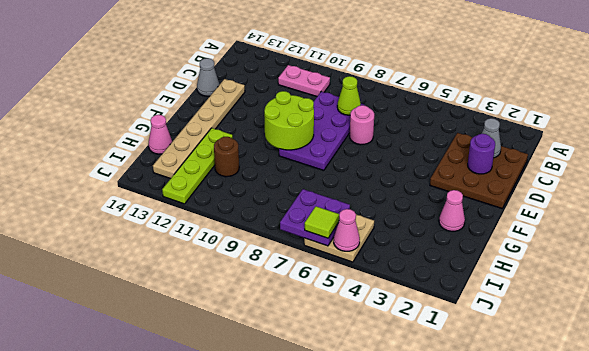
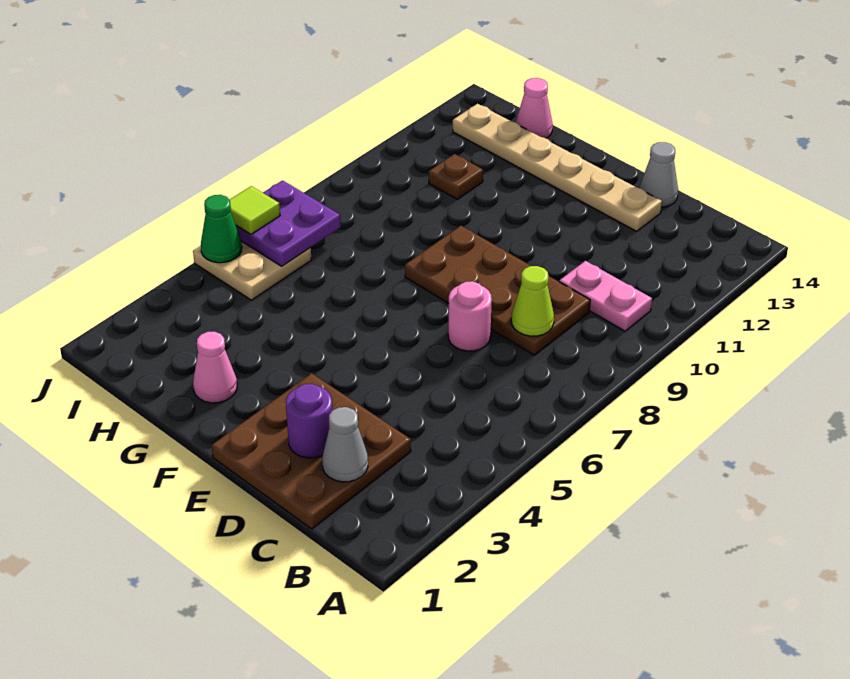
pink 1x2 plate [278,65,330,96] -> pink 1x2 plate turned to [559,261,652,331]
purple 2x4 plate [279,92,364,170] -> brown 2x4 plate [405,226,590,355]
lime 2x2 round brick [264,91,314,150] -> none
lime 1x4 plate [162,128,233,204] -> none
brown 1x1 round brick [214,137,239,177] -> brown 1x1 plate [429,154,483,199]
pink 1x1 cone [334,209,360,251] -> green 1x1 cone [201,195,242,263]

